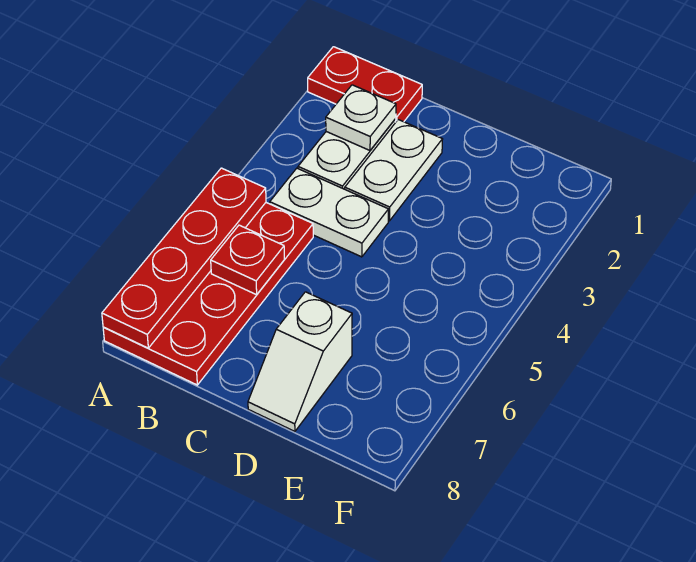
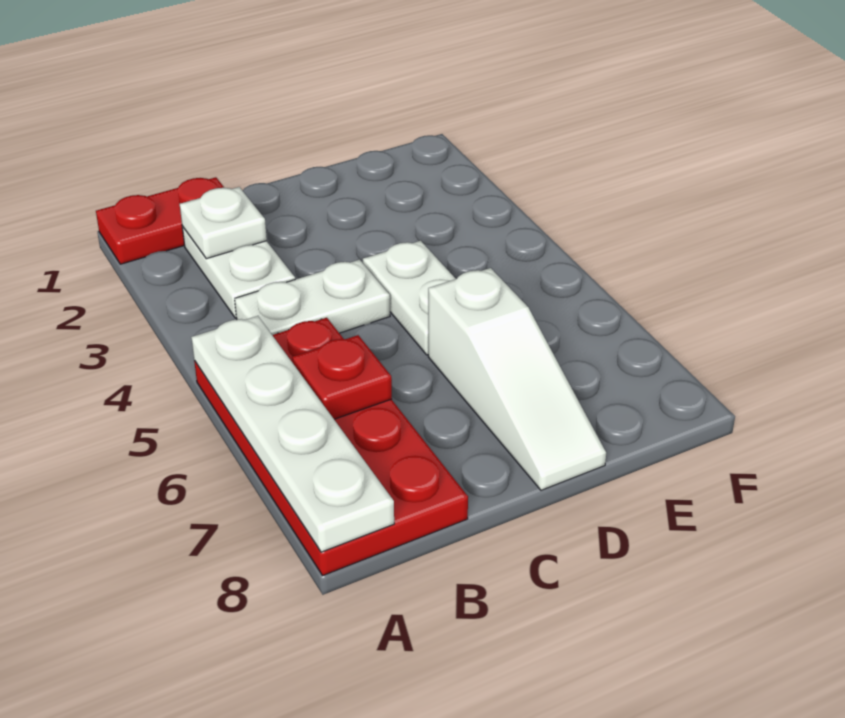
red 1x4 plate [102,168,266,348] -> white 1x4 plate [191,316,394,552]
white 1x2 plate [345,120,443,221] -> white 1x2 plate moved to [363,241,456,355]
white 1x2 slope [248,292,352,431] -> white 1x3 slope [428,268,606,490]

